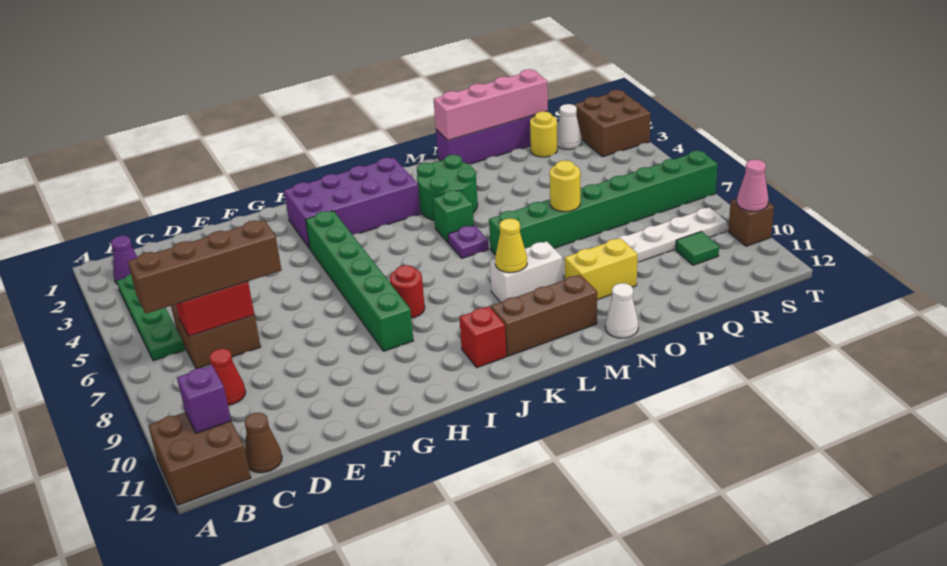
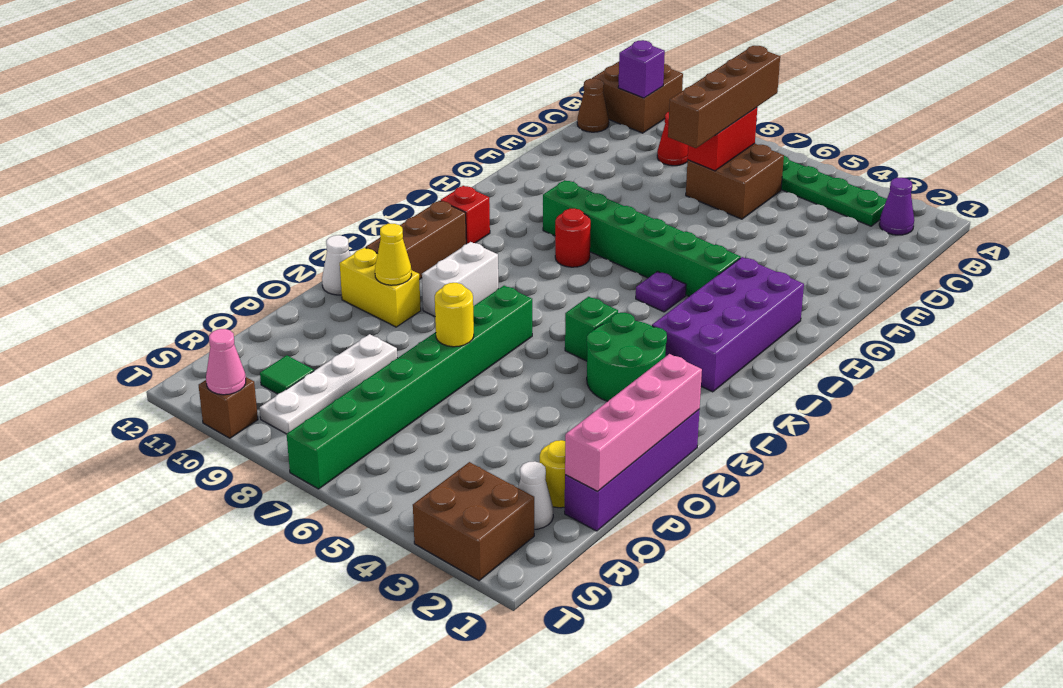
purple 1x1 plate [448,225,488,258] -> purple 1x1 plate moved to [636,271,686,312]
yellow 1x1 cone [495,219,527,273] -> yellow 1x1 cone moved to [375,224,412,285]
yellow 1x2 brick [565,238,638,300] -> yellow 1x2 brick turned to [340,248,421,327]

